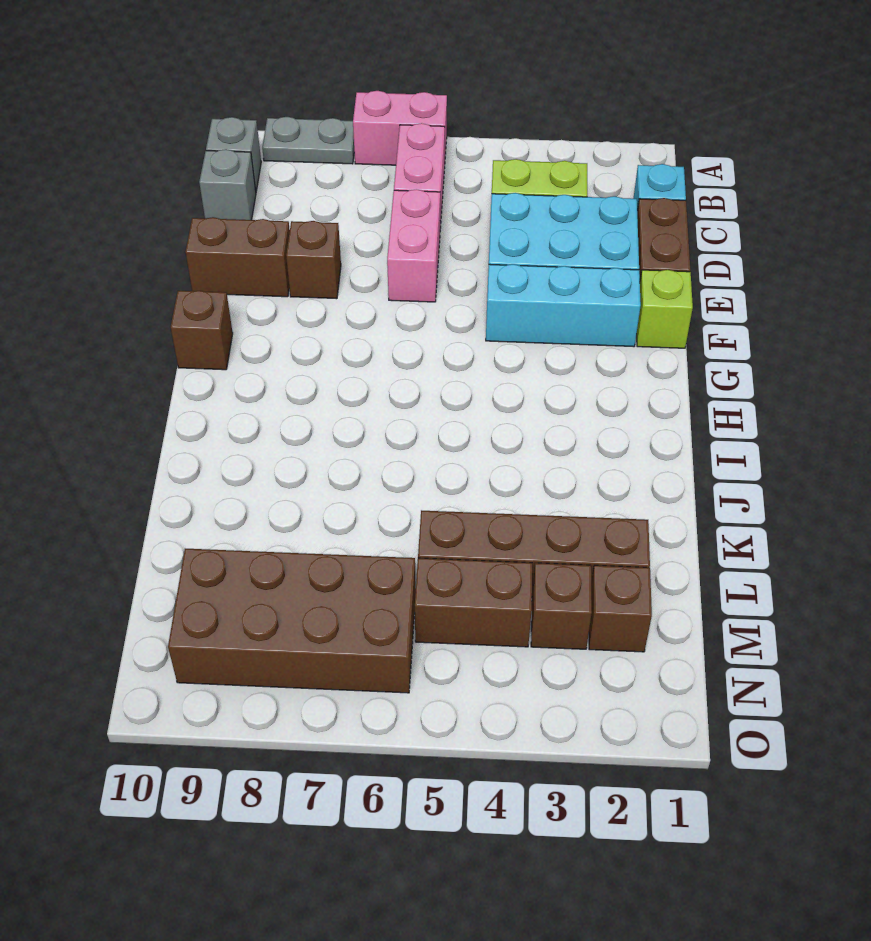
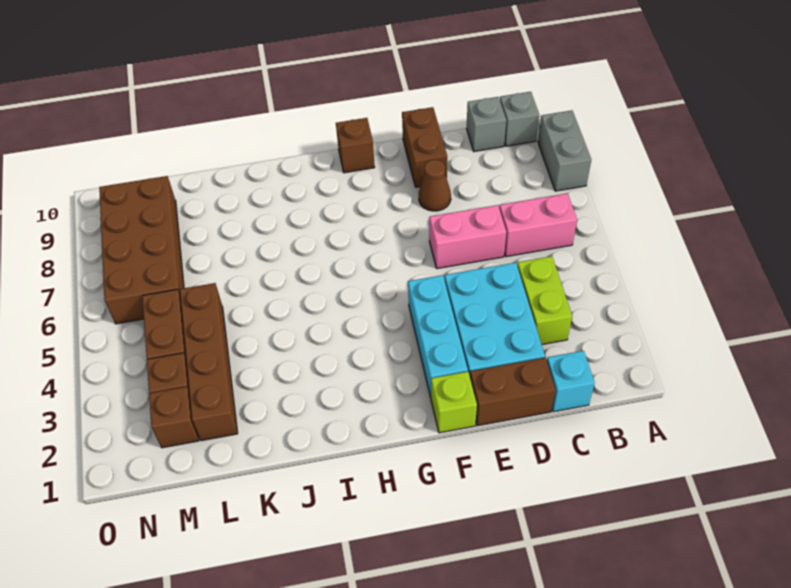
pink 1x2 brick [353,91,447,165] -> none
grey 1x2 plate [262,117,354,164] -> grey 1x2 brick [538,111,591,191]
brown 1x1 brick [286,221,341,299] -> brown 1x1 cone [419,160,451,211]

